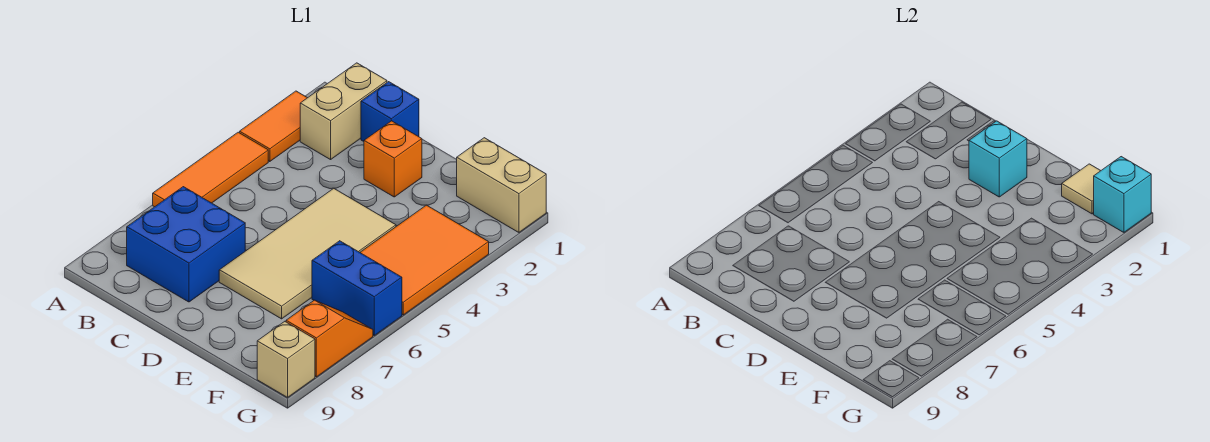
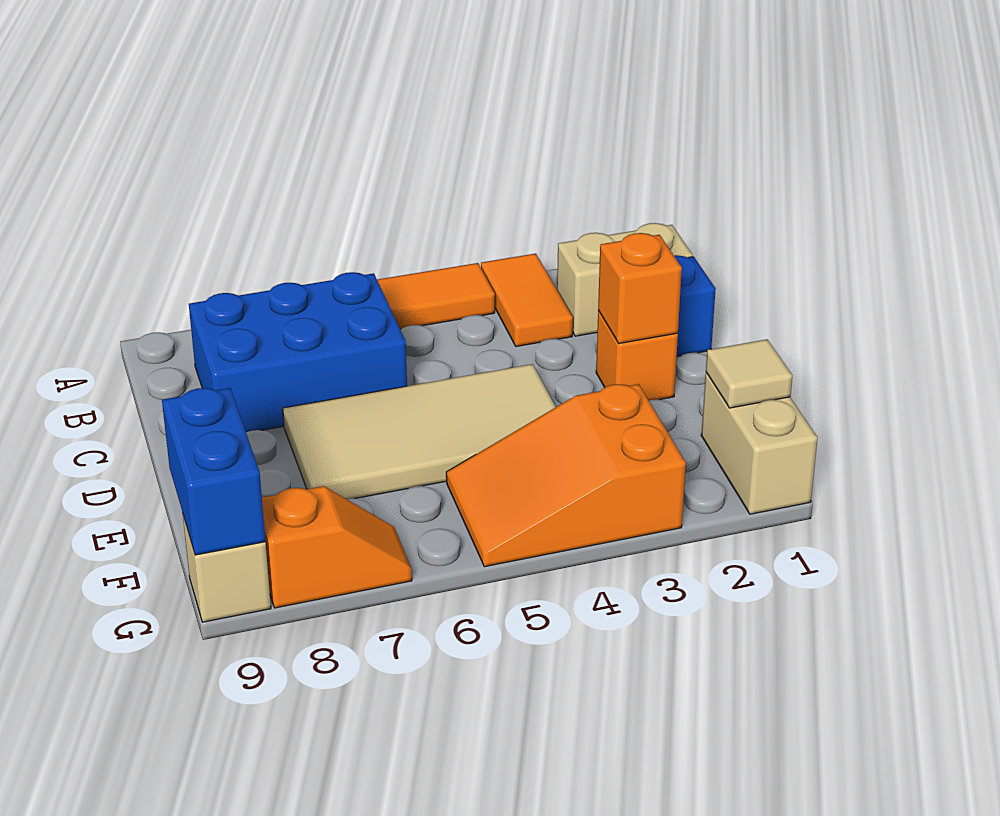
orange 1x2 tile [240,91,307,162] -> orange 1x2 tile turned to [481,253,573,347]
blue 2x2 brick [127,187,245,302] -> blue 2x3 brick [189,272,407,432]
cyan 1x1 brick [969,121,1027,197] -> orange 1x1 brick [598,233,682,343]
orange 2x3 tile [360,205,489,315] -> orange 2x3 slope [446,384,686,567]
blue 1x2 brick [312,241,402,335] -> blue 1x2 brick moved to [162,388,265,555]
cyan 1x1 brick [1094,157,1151,232] -> none

